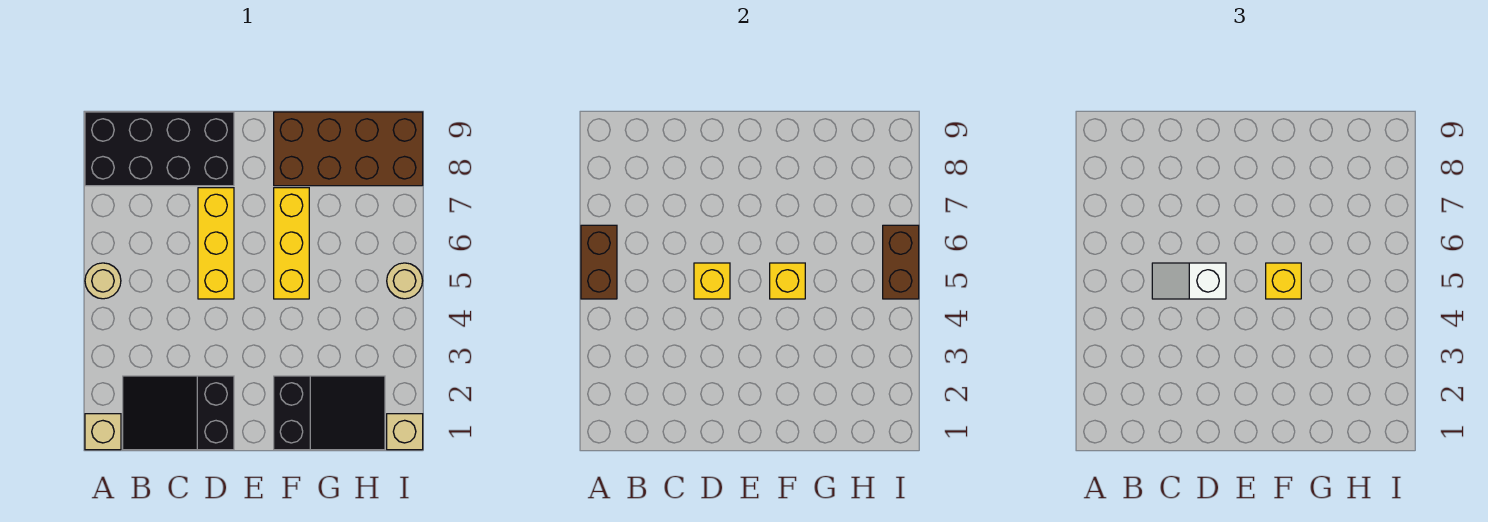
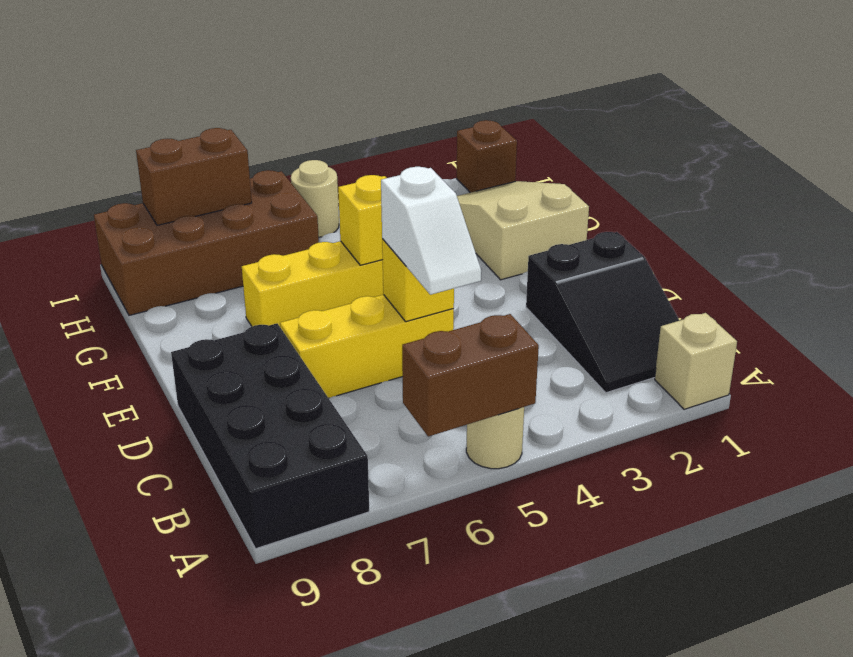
black 2x3 slope [274,376,385,450] -> tan 2x3 slope [457,181,589,280]
yellow 1x1 brick [1266,263,1301,299] -> none
brown 2x4 brick [274,112,423,186] -> brown 2x4 brick turned to [94,170,319,315]
tan 1x1 brick [387,414,423,450] -> brown 1x1 brick [457,120,517,193]
brown 1x2 brick [883,225,919,299] -> brown 1x2 brick moved to [136,128,252,225]

